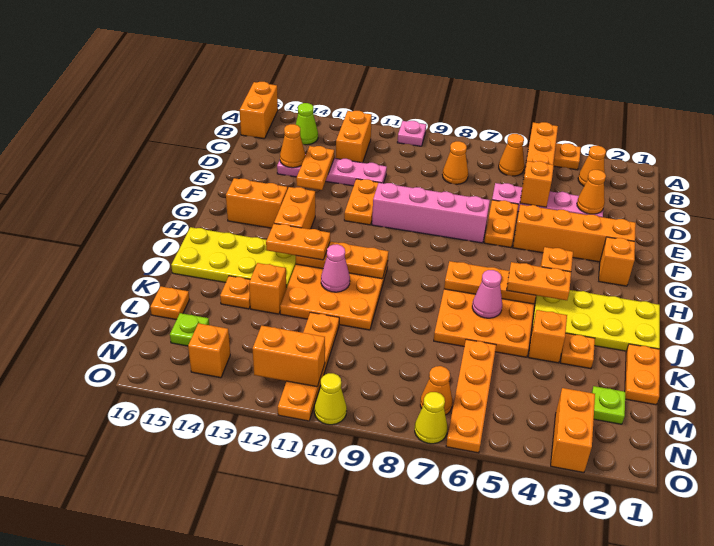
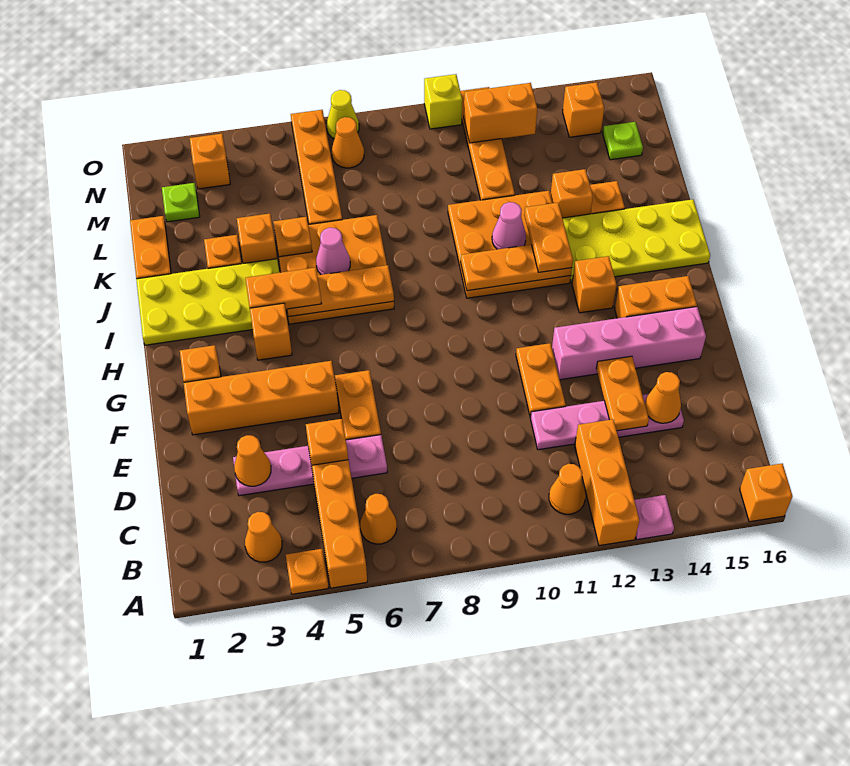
pink 1x1 plate [397,121,426,146] -> pink 1x1 plate moved to [634,495,674,540]
orange 1x2 brick [240,82,278,139] -> orange 1x1 brick [740,463,792,522]
orange 1x2 brick [336,111,372,163] -> orange 1x3 brick [575,419,639,546]
lime 1x1 cone [296,103,318,145] -> none
orange 1x1 cone [442,141,468,184] -> orange 1x1 cone moved to [549,464,586,514]
pink 1x4 brick [372,183,490,243] -> pink 1x4 brick moved to [552,307,706,380]
orange 1x2 brick [274,187,315,229] -> orange 1x1 brick [572,256,617,313]
orange 1x2 plate [266,224,330,260] -> orange 1x2 plate turned to [524,203,573,272]
orange 1x1 plate [150,287,189,320] -> orange 1x1 plate moved to [273,217,312,257]
orange 1x2 brick [551,388,595,473] -> orange 1x1 brick [190,134,230,189]
yellow 1x1 cone [314,373,347,425] -> yellow 1x1 brick [424,74,462,129]

